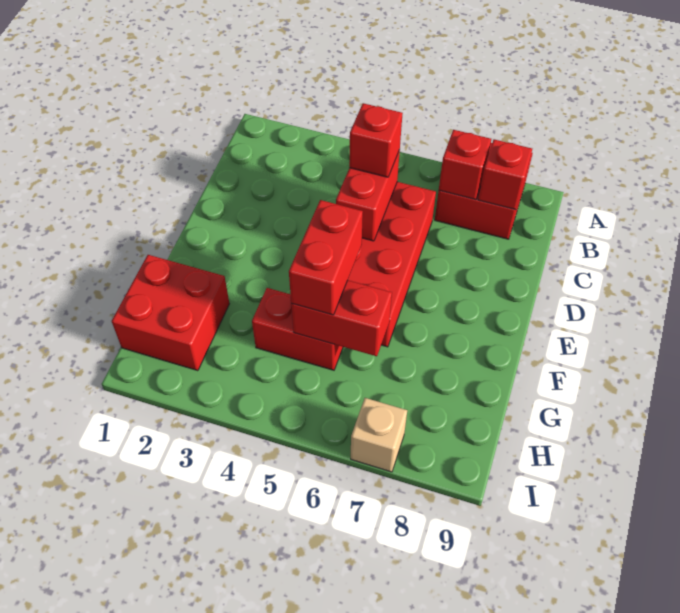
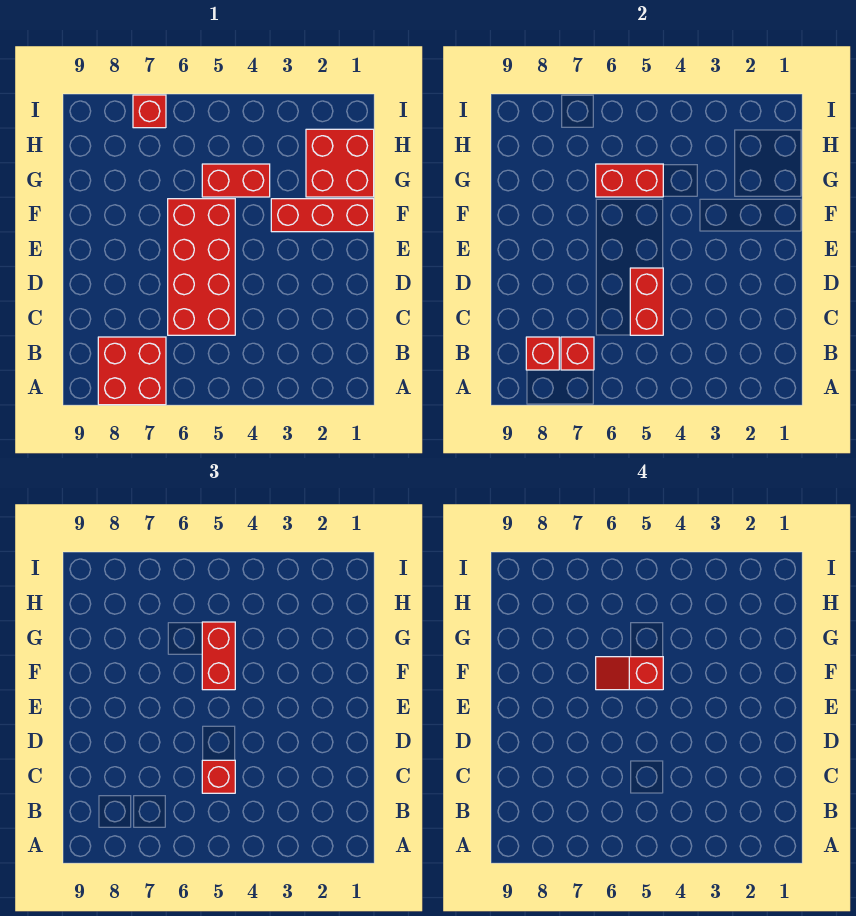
none -> red 1x3 brick [271,199,374,232]
none -> red 1x2 slope [596,657,663,690]
tan 1x1 brick [351,398,407,472] -> red 1x1 brick [133,95,166,128]

